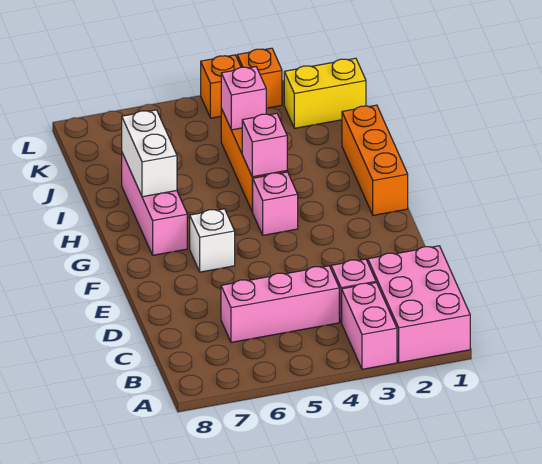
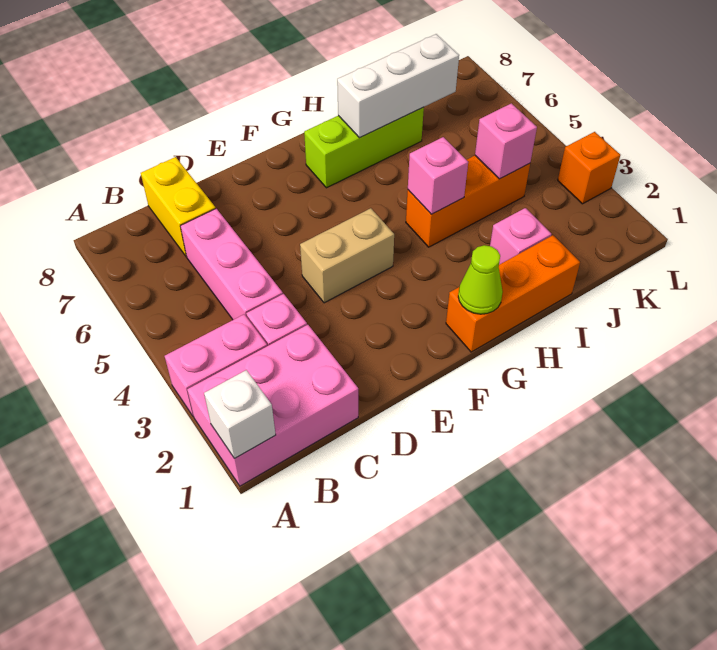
none -> tan 1x2 brick [300,208,394,303]
white 1x1 brick [190,209,235,272] -> white 1x1 brick moved to [204,370,276,459]
none -> lime 1x1 cone [458,245,503,314]
pink 1x1 brick [253,172,298,235] -> pink 1x1 brick moved to [490,208,551,265]
pink 1x3 brick [122,153,187,255] -> lime 1x3 brick [304,107,424,188]
white 1x2 brick [122,110,177,197] -> white 1x3 brick [337,34,459,138]
yellow 1x2 brick [284,58,366,128] -> yellow 1x2 brick moved to [141,157,216,257]
orange 1x1 brick [201,55,241,118] -> none

